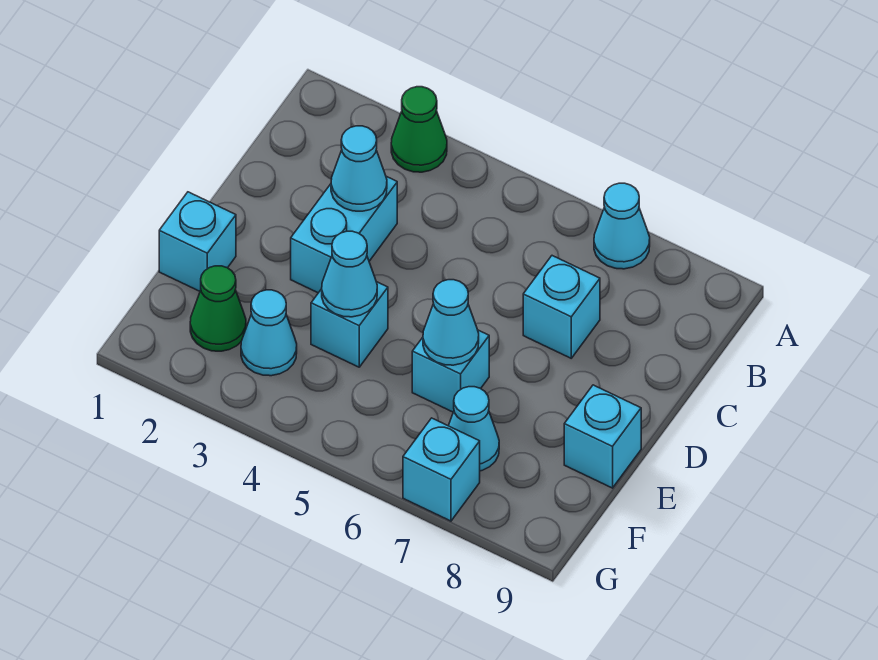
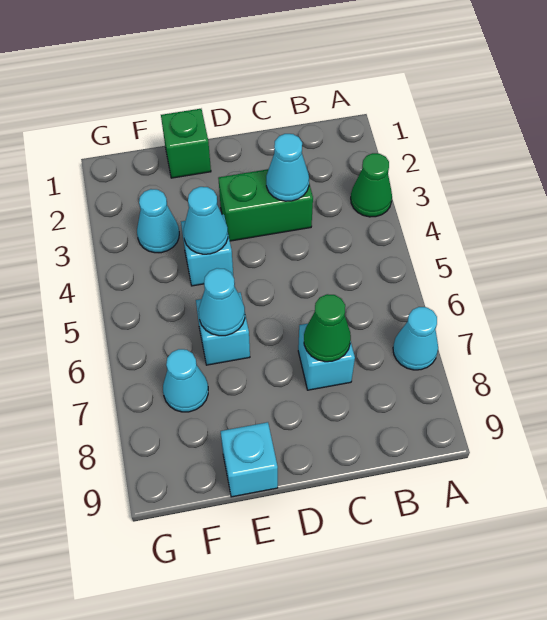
cyan 1x2 brick [291,176,397,293] -> green 1x2 brick [218,169,313,241]
cyan 1x1 brick [159,192,236,291] -> green 1x1 brick [161,109,211,178]
green 1x1 cone [190,266,246,351] -> green 1x1 cone moved to [304,294,351,362]
cyan 1x1 brick [403,418,480,521] -> none

